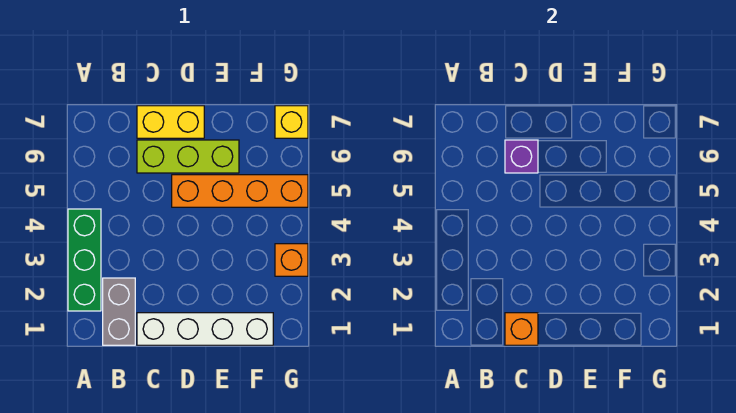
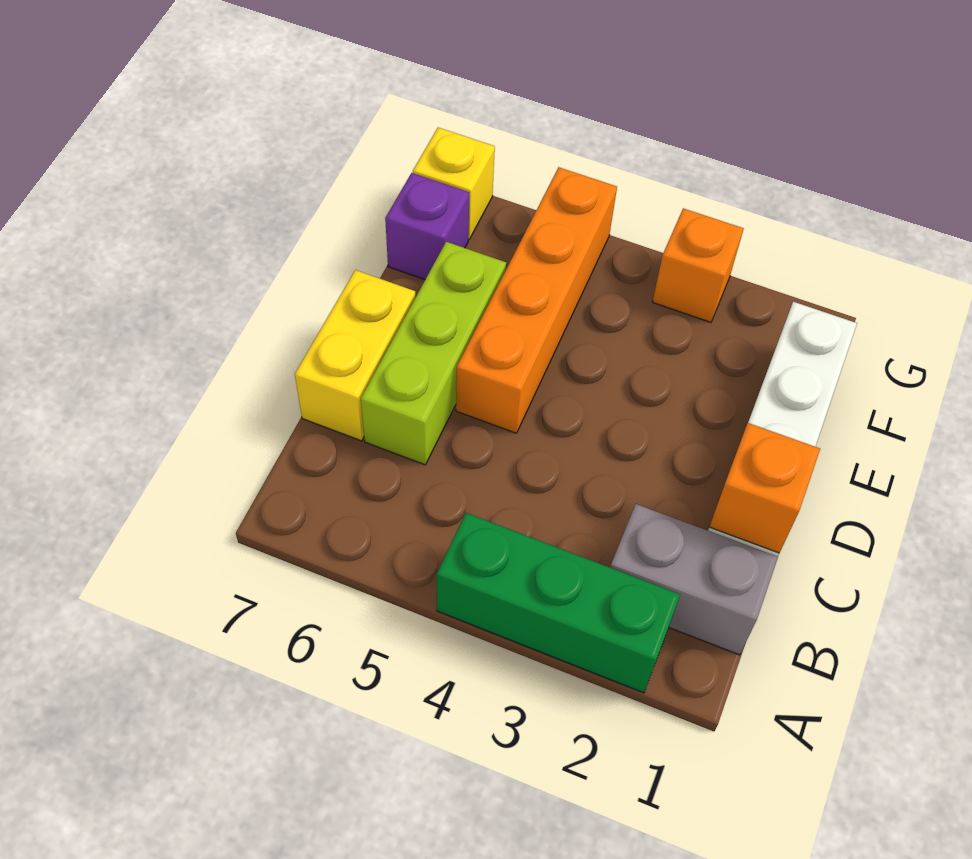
purple 1x1 brick [505,140,538,173] -> purple 1x1 brick moved to [385,173,469,280]

